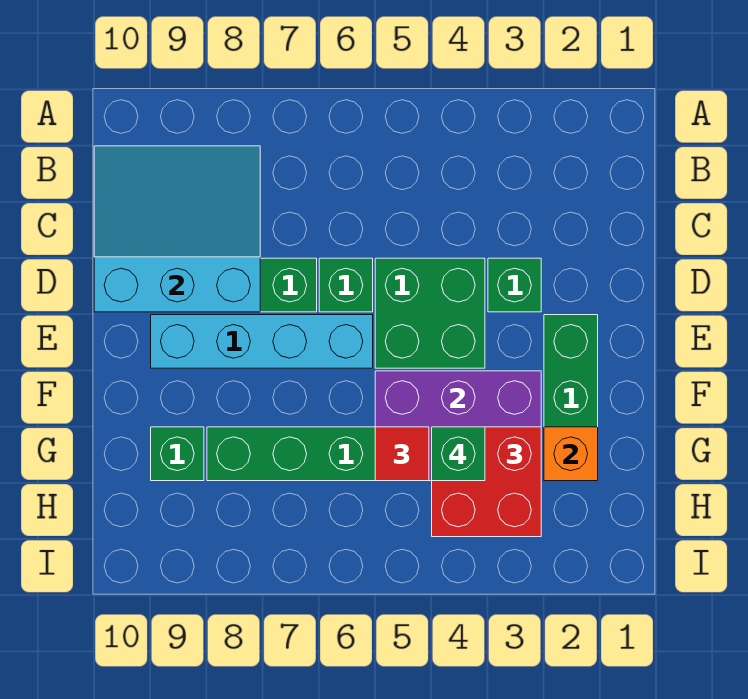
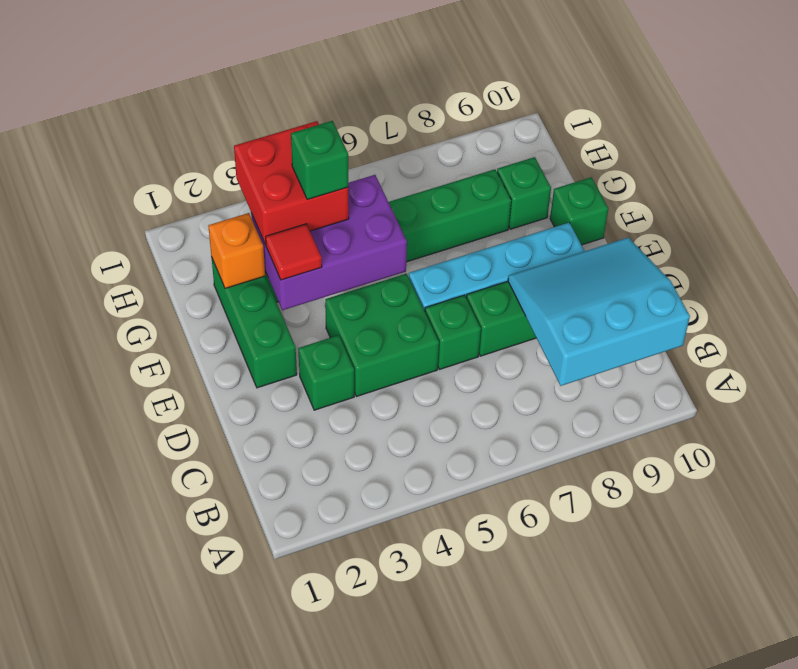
cyan 3x3 slope [94,146,260,312] -> cyan 3x3 slope turned to [508,237,690,386]
none -> green 1x1 brick [550,177,608,245]
red 1x1 tile [375,427,429,481] -> red 1x1 tile moved to [266,224,322,280]

